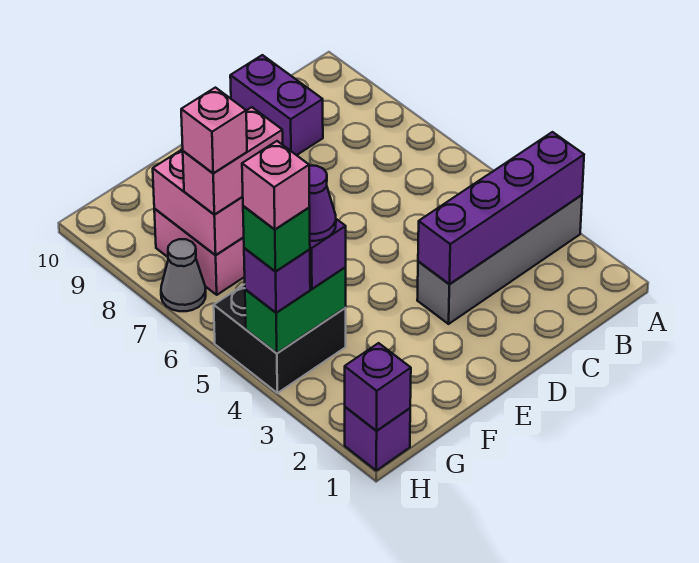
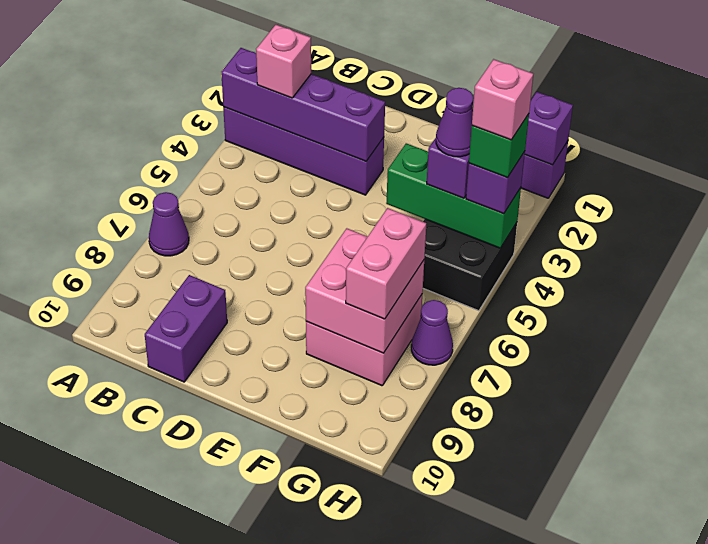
grey 1x4 brick [417,195,582,324] -> purple 1x4 brick [223,107,384,195]
none -> purple 1x1 cone [149,192,189,256]
pink 1x2 brick [183,107,283,215] -> pink 1x2 brick turned to [346,208,426,319]
green 1x2 brick [245,267,346,353] -> green 1x3 brick [386,143,521,248]
pink 1x1 brick [181,88,247,173] -> pink 1x1 brick moved to [256,25,311,98]
grey 1x1 cone [161,239,206,311] -> purple 1x1 cone [411,300,453,365]

